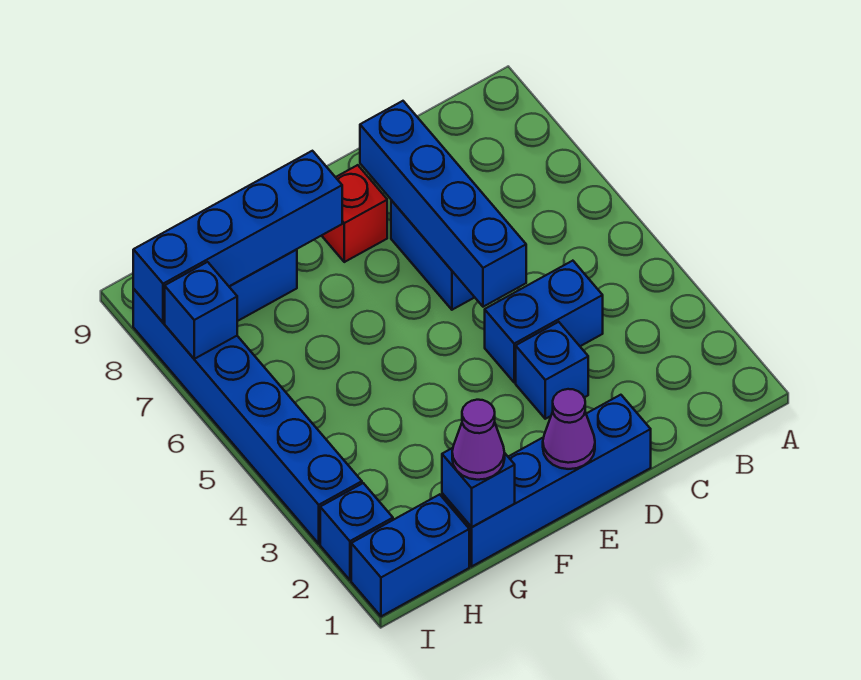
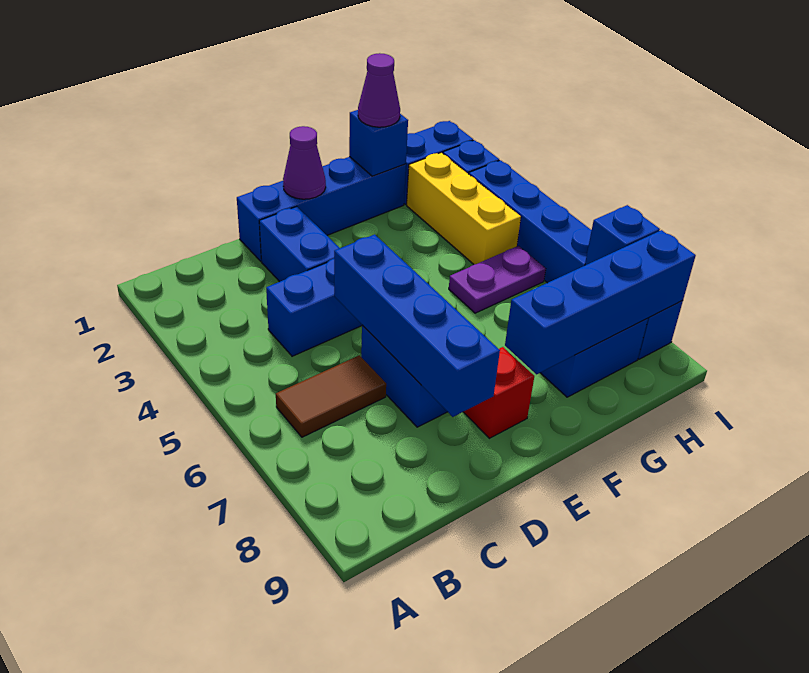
none -> brown 1x2 tile [276,355,386,437]
blue 1x1 brick [516,322,588,419] -> blue 1x2 brick [259,207,339,282]
none -> purple 1x2 plate [449,246,546,313]
none -> yellow 1x3 brick [407,153,521,264]

